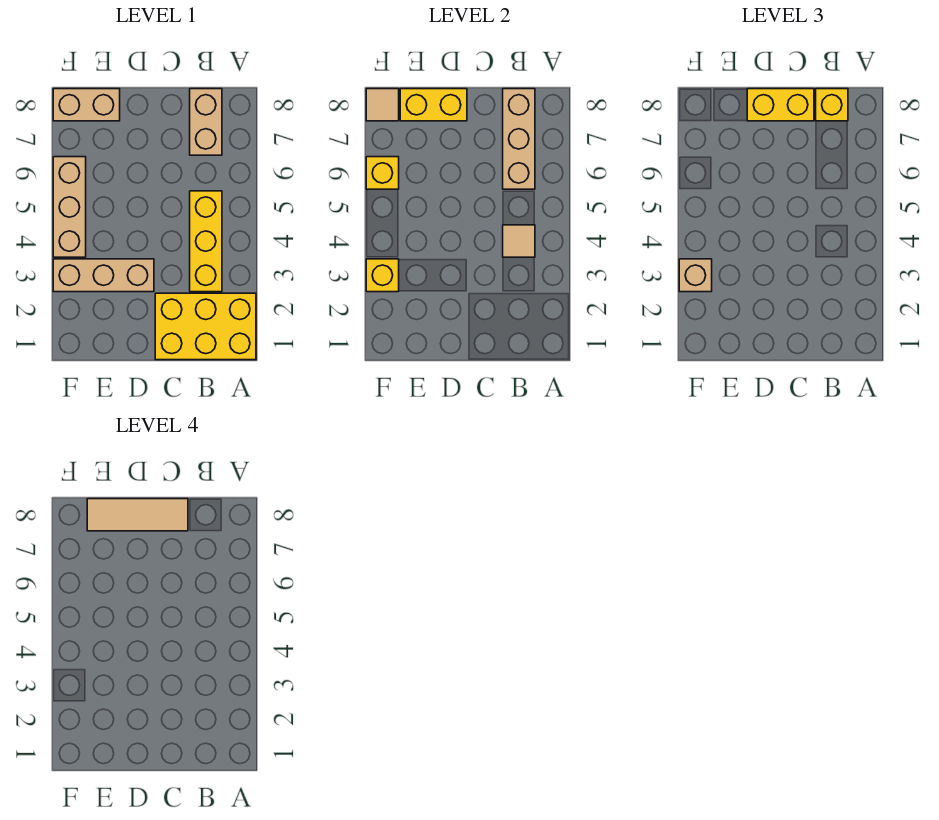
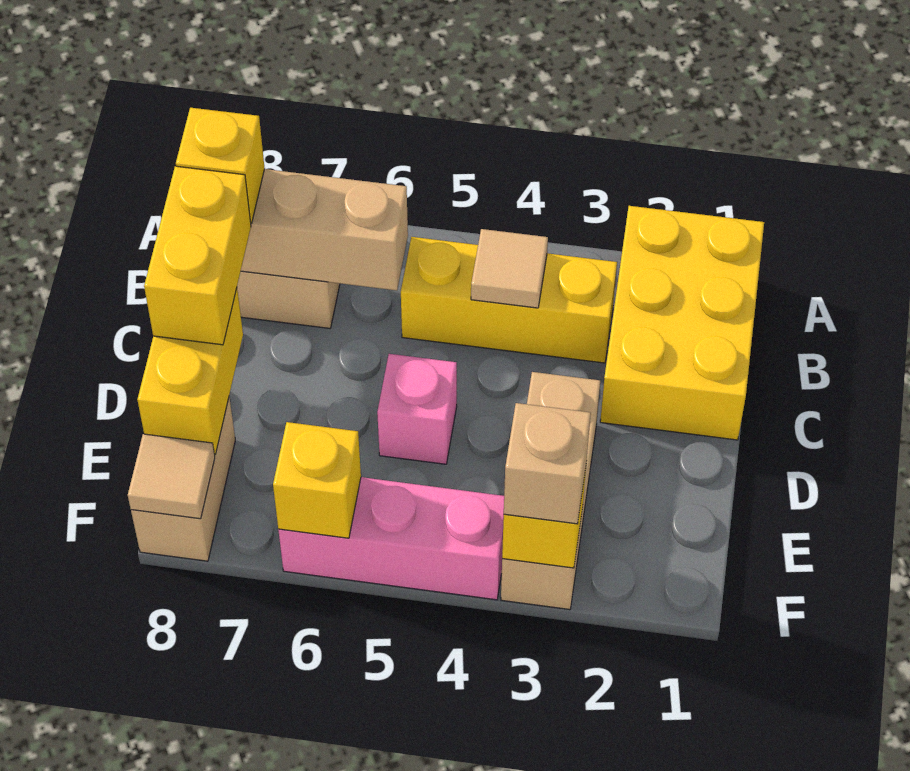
tan 1x3 tile [87,499,188,531] -> none
none -> pink 1x1 brick [377,354,457,464]
tan 1x3 brick [53,157,86,257] -> pink 1x3 brick [278,477,504,600]

